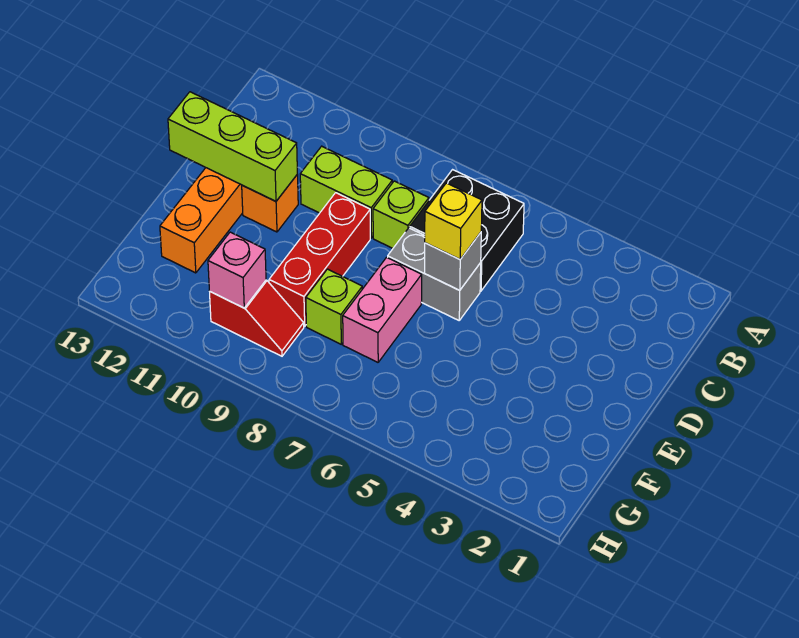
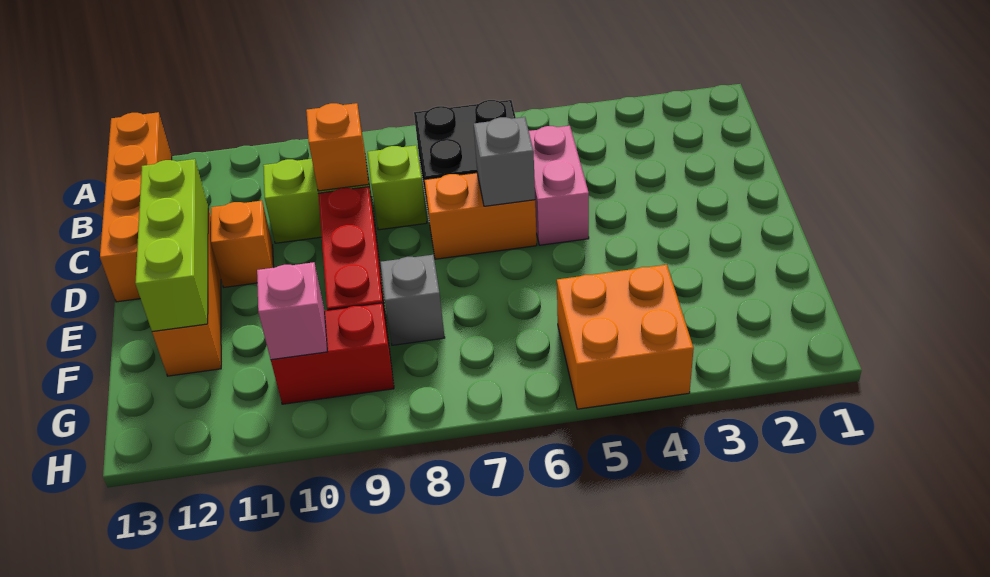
none -> orange 1x4 brick [100,112,172,302]
none -> orange 1x1 brick [306,103,369,191]
grey 1x2 brick [388,228,481,320] -> orange 1x2 brick [424,173,537,259]
yellow 1x1 brick [425,183,482,259] -> none
lime 1x3 brick [168,92,297,201] -> lime 1x3 brick turned to [135,159,208,332]
pink 1x2 brick [343,257,422,362] -> pink 1x2 brick moved to [529,126,589,245]
lime 1x1 brick [306,269,362,344] -> grey 1x1 brick [380,255,445,345]
none -> orange 2x2 brick [557,265,694,409]
red 1x2 slope [210,280,304,356] -> red 1x2 brick [271,303,394,404]

